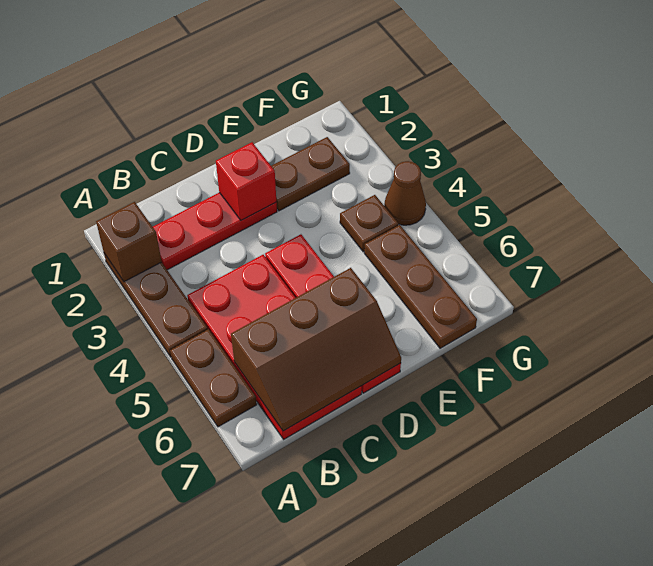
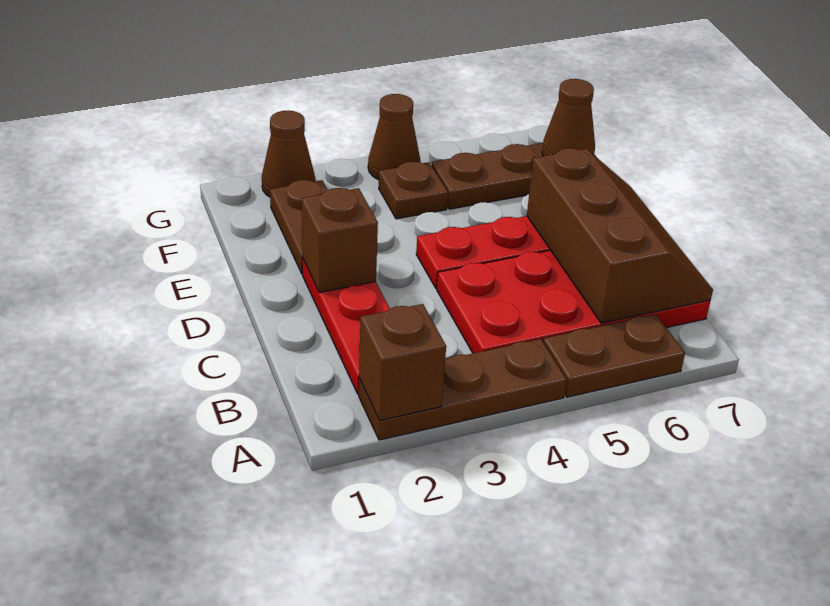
red 1x1 brick [216,142,276,220] -> brown 1x1 brick [302,188,378,293]
none -> brown 1x1 cone [542,79,595,156]
none -> brown 1x1 cone [262,110,315,197]

